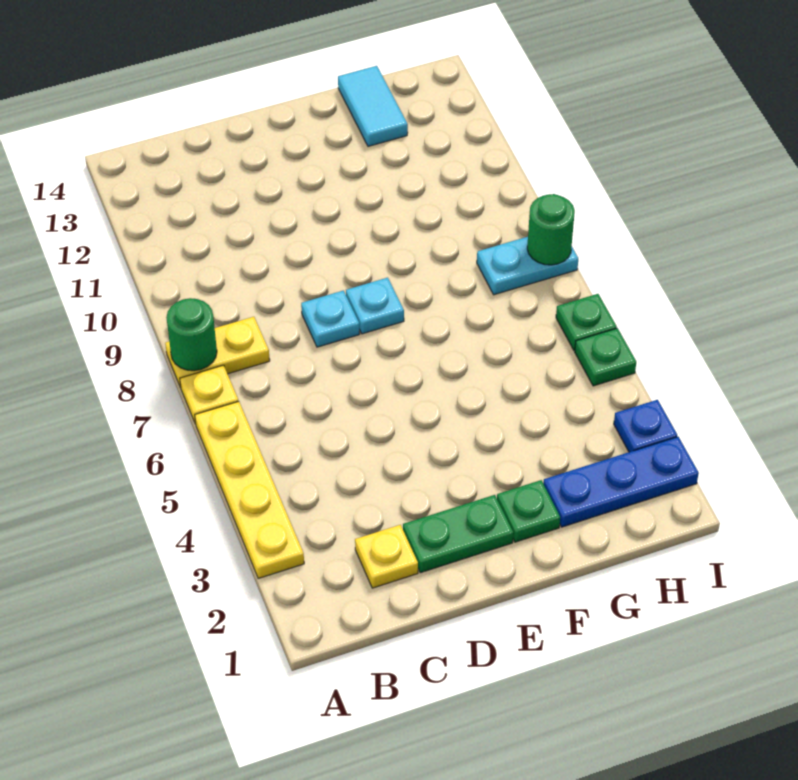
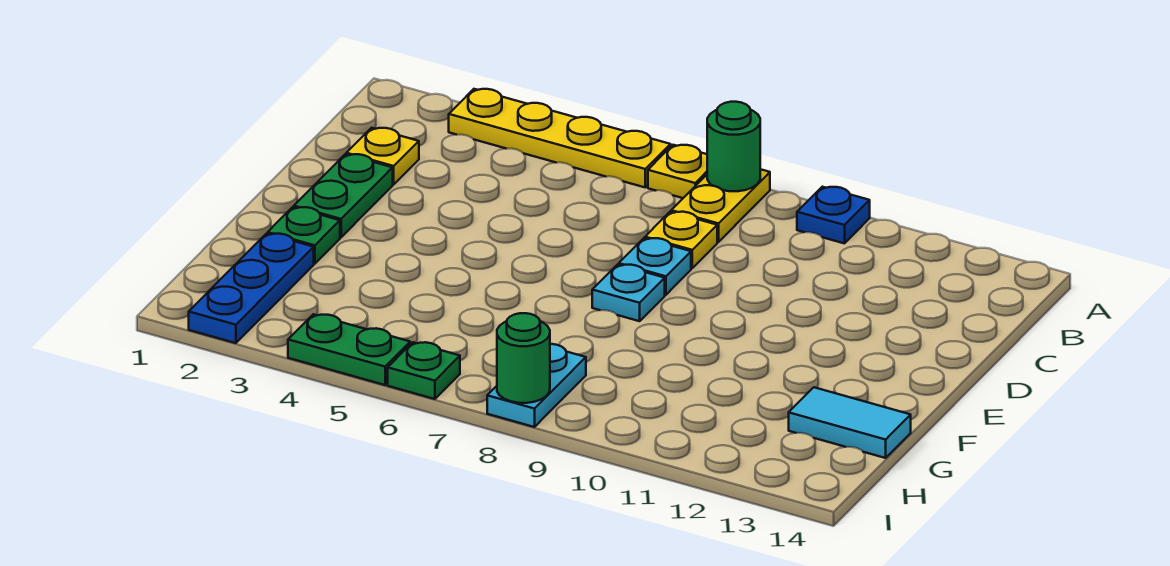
none -> yellow 1x1 plate [645,212,717,268]
blue 1x1 plate [614,400,677,452] -> blue 1x1 plate moved to [797,187,870,243]
green 1x1 plate [575,328,636,386] -> green 1x2 plate [288,314,410,385]

